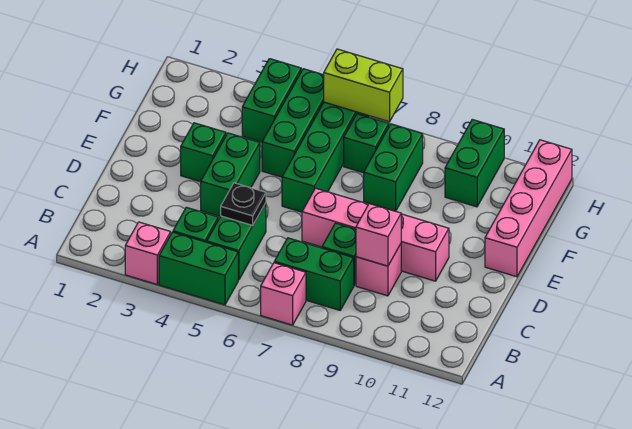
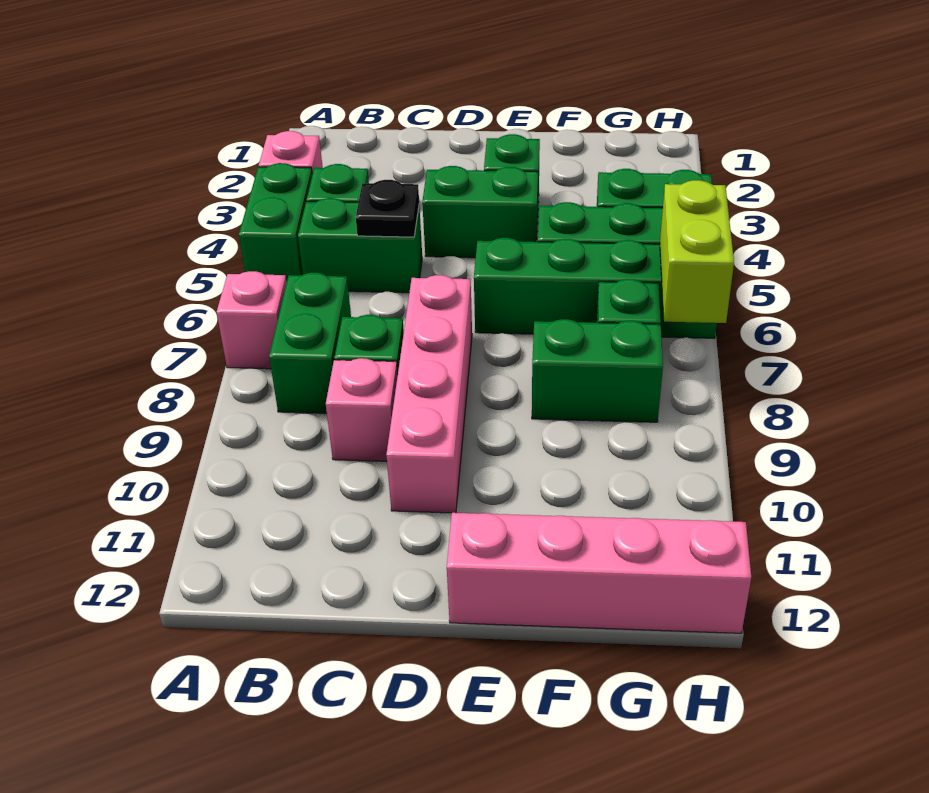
pink 1x1 brick [356,204,401,266] -> none
green 1x2 brick [445,120,504,207] -> none

